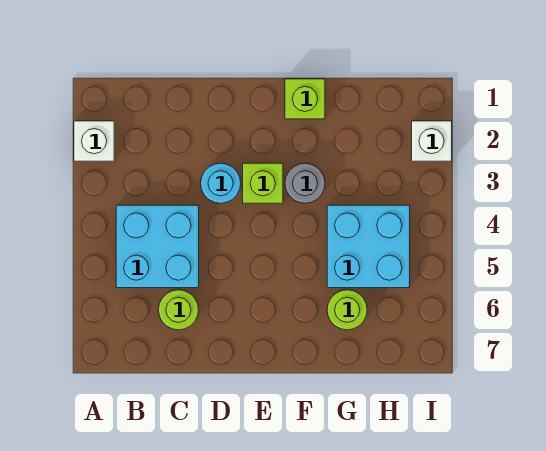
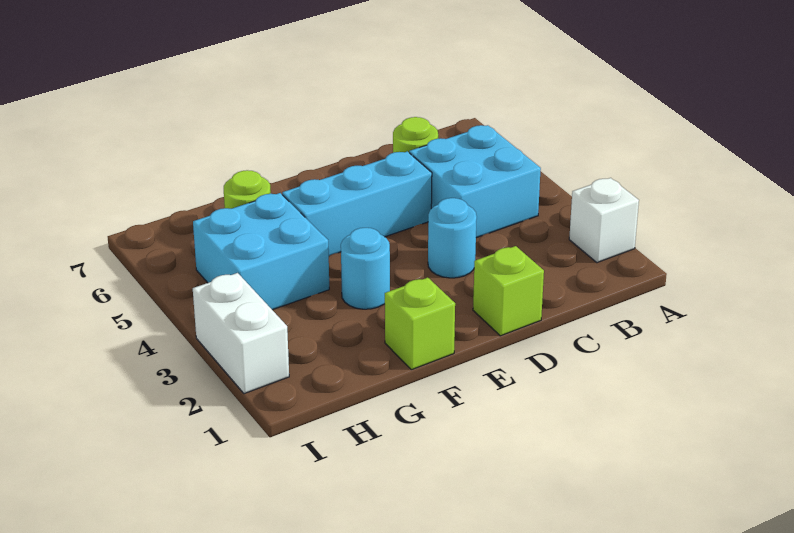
none -> cyan 1x3 brick [282,151,432,256]
lime 1x1 brick [243,163,283,203] -> lime 1x1 brick moved to [473,246,544,336]
grey 1x1 round brick [285,163,325,203] -> cyan 1x1 round brick [341,228,390,309]
white 1x1 brick [412,121,452,161] -> white 1x2 brick [193,273,289,394]

